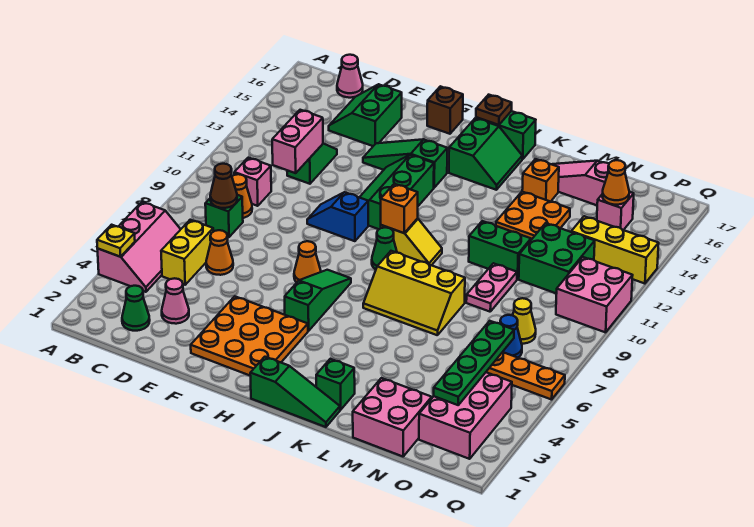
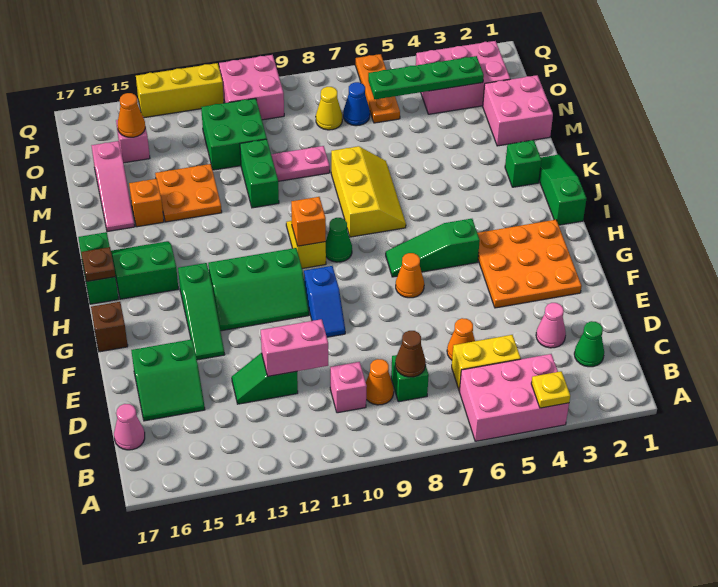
pink 2x3 slope [97,202,181,292] -> pink 2x3 brick [459,354,569,441]
yellow 1x3 brick [571,216,659,284] -> yellow 1x3 brick turned to [136,63,224,118]

